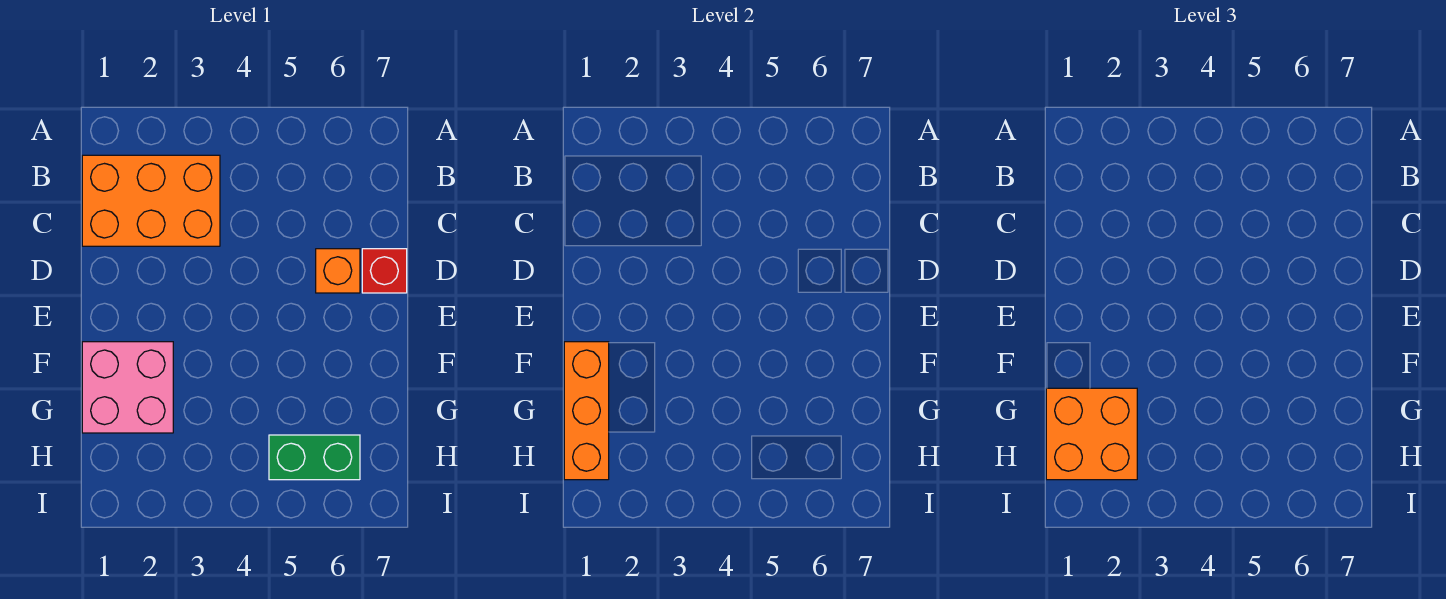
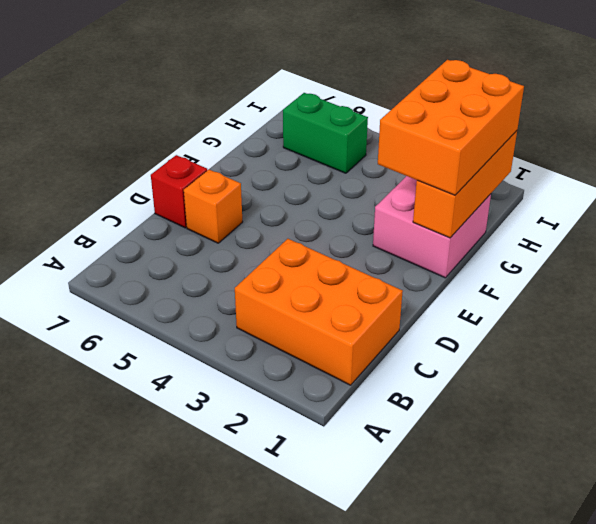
orange 2x2 brick [1046,388,1137,480] -> orange 2x3 brick [378,60,524,195]

